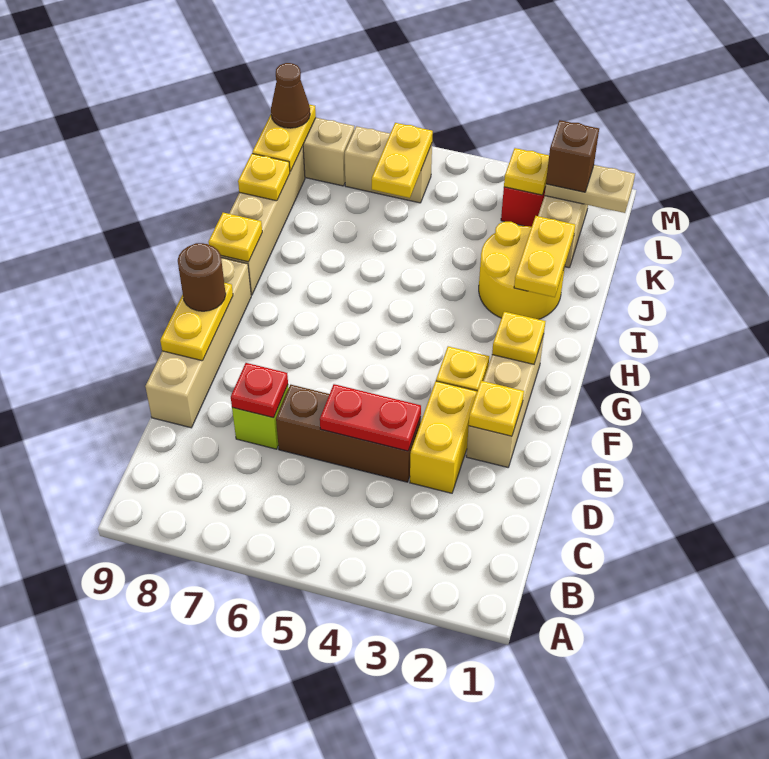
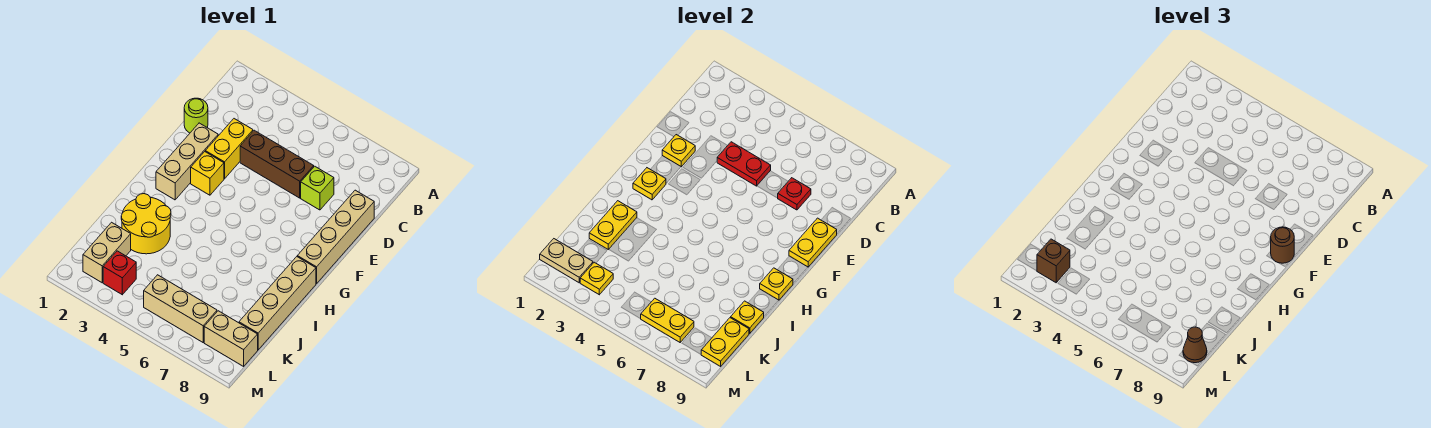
none -> lime 1x1 round brick [184,98,208,133]
yellow 1x2 plate [372,123,433,198] -> yellow 1x2 plate turned to [641,298,694,342]
tan 1x2 brick [345,126,432,203] -> tan 1x3 brick [144,275,217,342]

